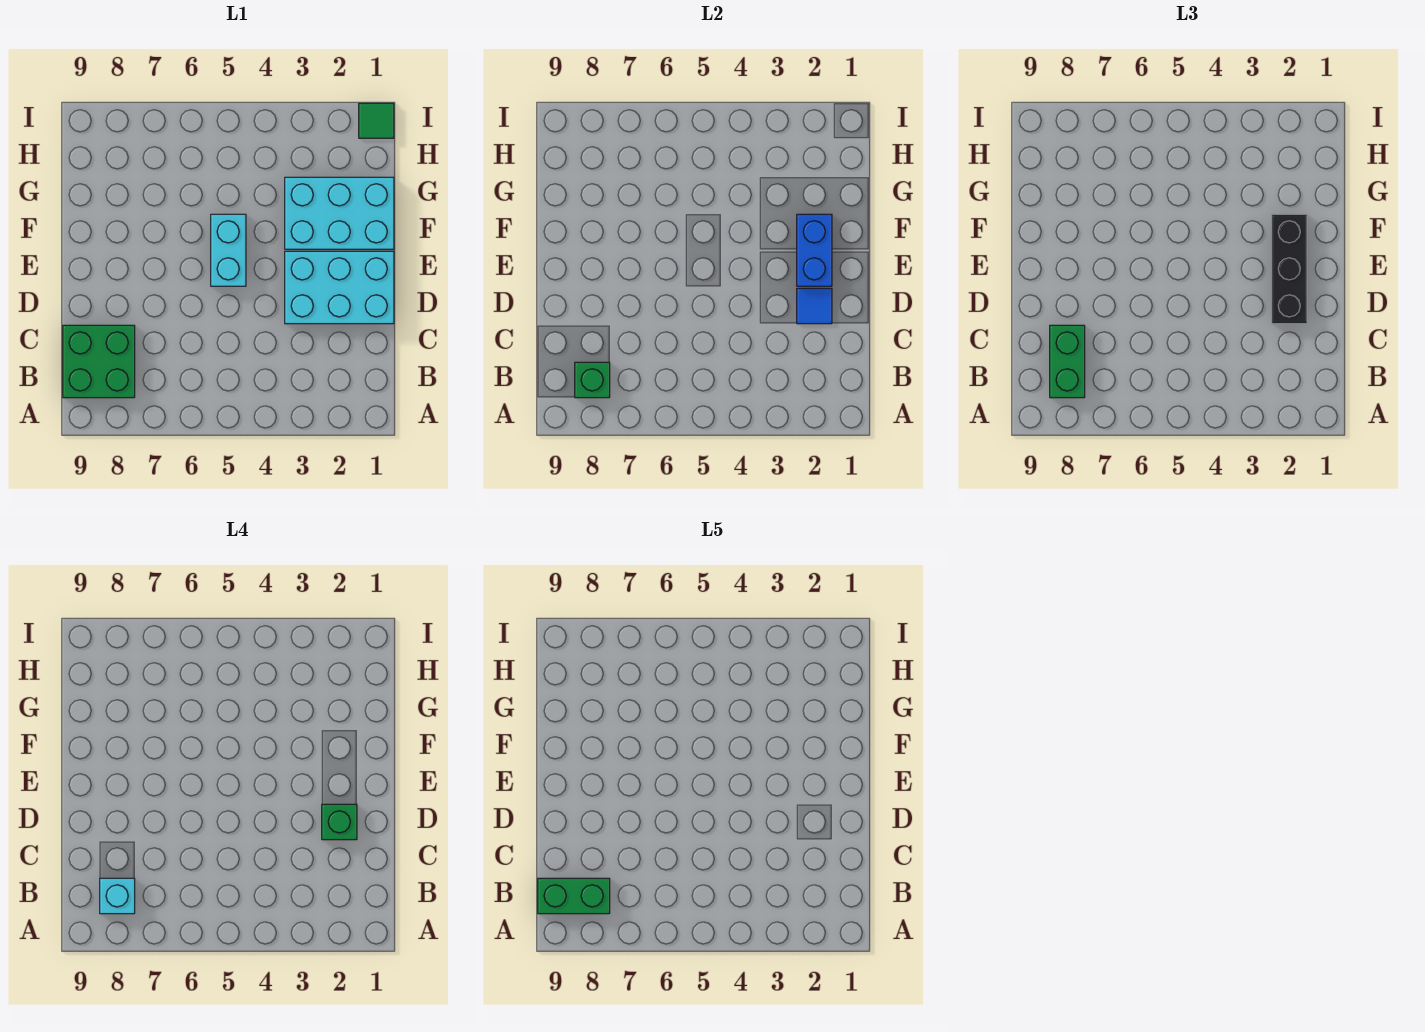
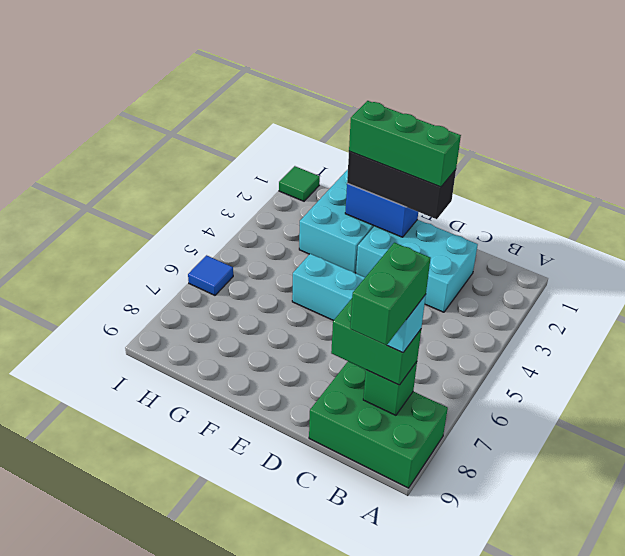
green 2x2 brick [63,325,135,398] -> green 2x3 brick [309,361,448,488]
cyan 2x3 brick [285,251,394,324] -> cyan 2x3 brick turned to [356,220,478,312]
blue 1x1 tile [797,288,832,324] -> blue 1x1 tile moved to [188,255,233,295]
green 1x1 brick [322,804,357,840] -> green 1x3 brick [349,101,461,187]

